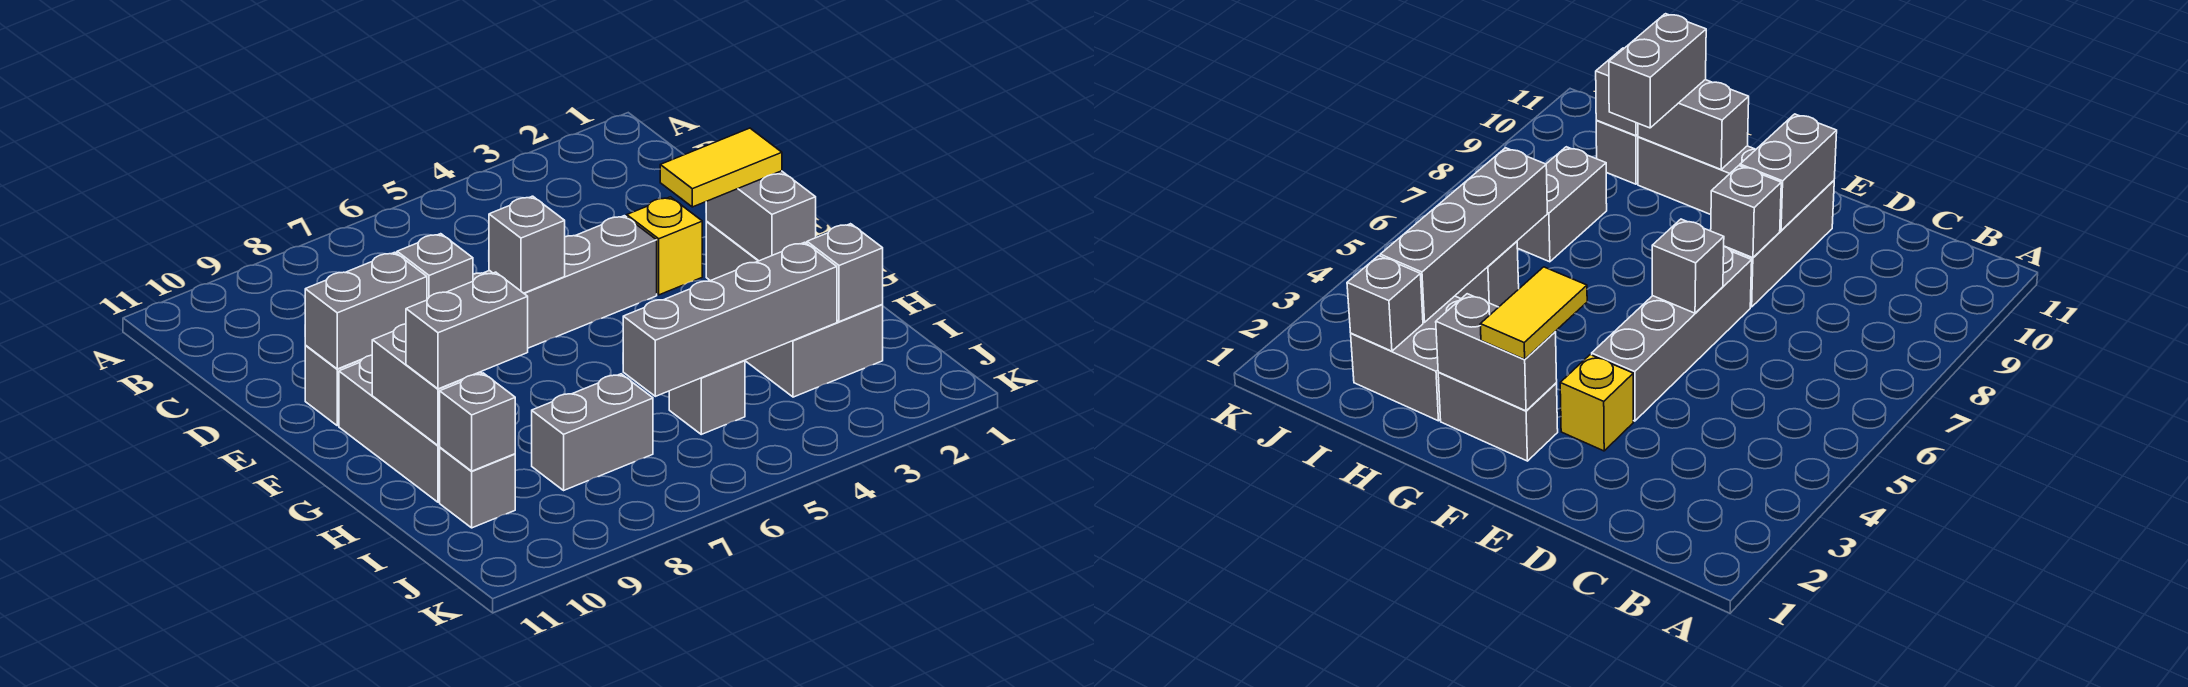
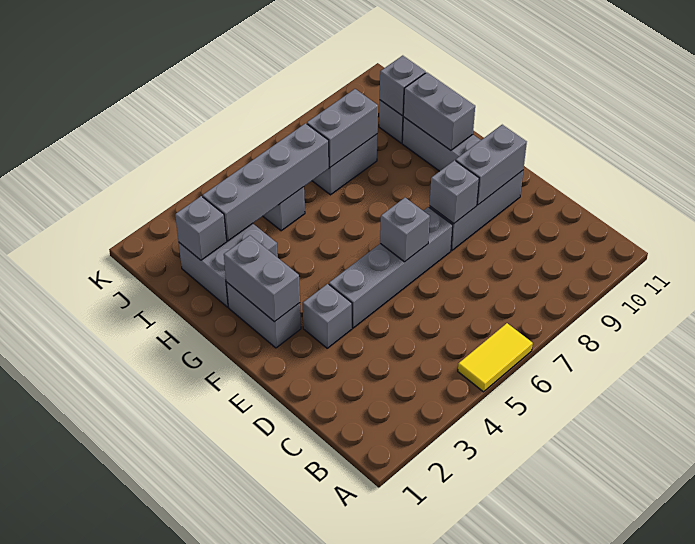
yellow 1x1 brick [627,197,702,295] -> grey 1x1 brick [303,284,352,348]
yellow 1x2 tile [660,128,782,207] -> yellow 1x2 tile moved to [458,323,533,392]
grey 1x2 brick [406,272,528,389] -> grey 1x2 brick moved to [307,89,378,167]

